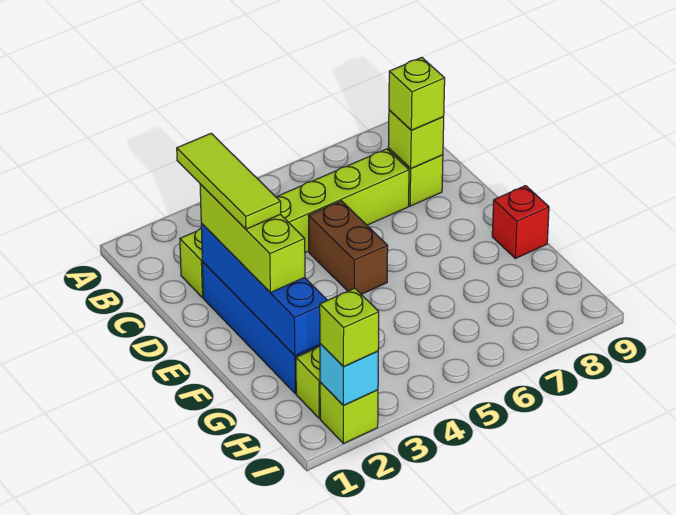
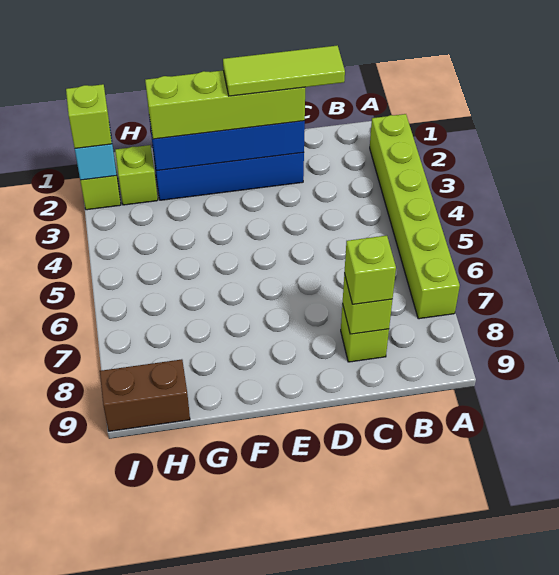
lime 1x6 brick [180,149,409,298] -> lime 1x6 brick moved to [370,114,460,319]
lime 1x3 brick [200,184,305,293] -> lime 1x4 brick [145,70,305,139]
brown 1x2 brick [309,201,388,294] -> brown 1x2 brick moved to [100,359,190,431]
red 1x1 brick [492,186,549,258] -> none

